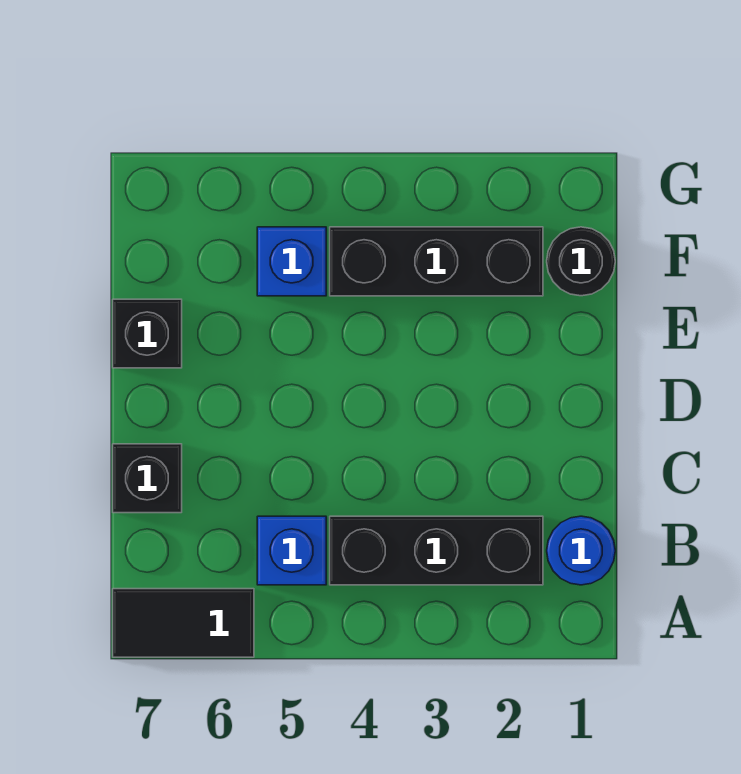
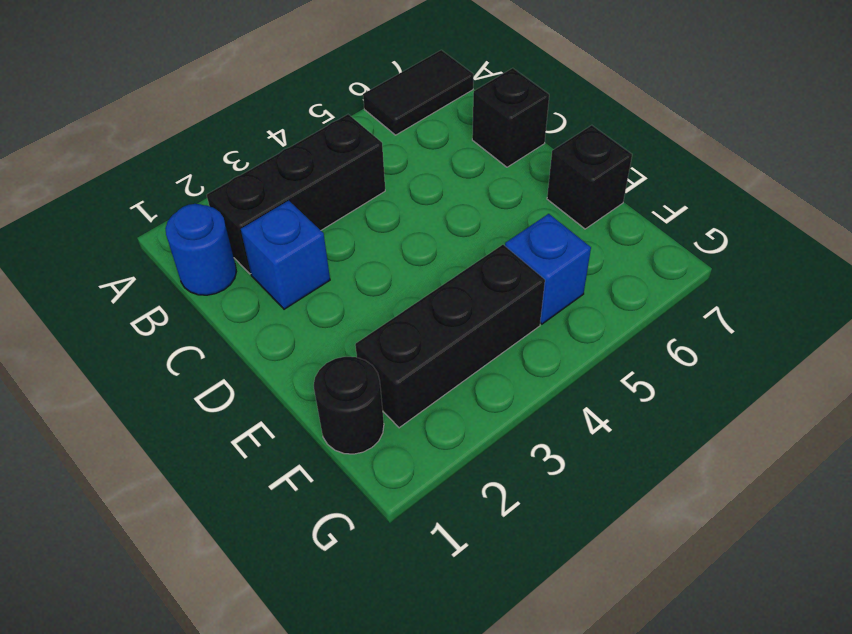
blue 1x1 brick [257,516,326,585] -> blue 1x1 brick moved to [241,200,330,309]

